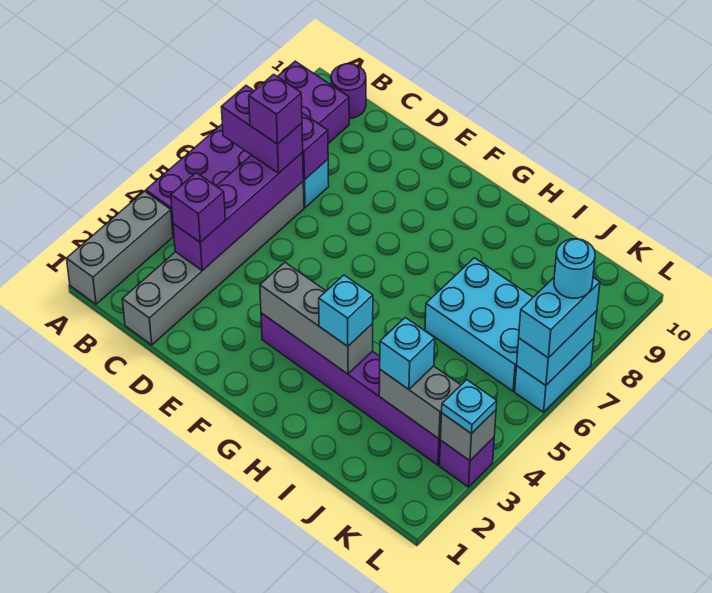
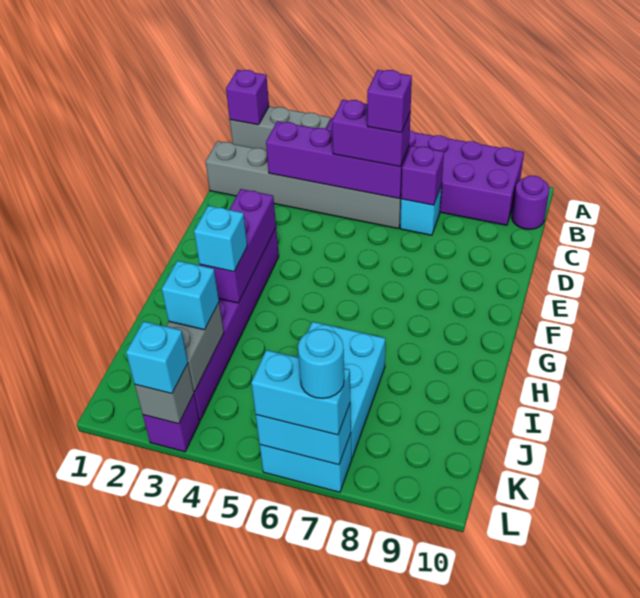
purple 1x2 brick [222,86,303,173] -> purple 1x2 brick turned to [332,100,411,167]
purple 1x1 brick [171,173,225,242] -> purple 1x1 brick moved to [226,70,269,125]
grey 1x3 brick [260,262,373,374] -> purple 1x3 brick [200,189,276,303]
cyan 1x1 plate [442,380,497,434] -> cyan 1x1 brick [126,321,188,394]

